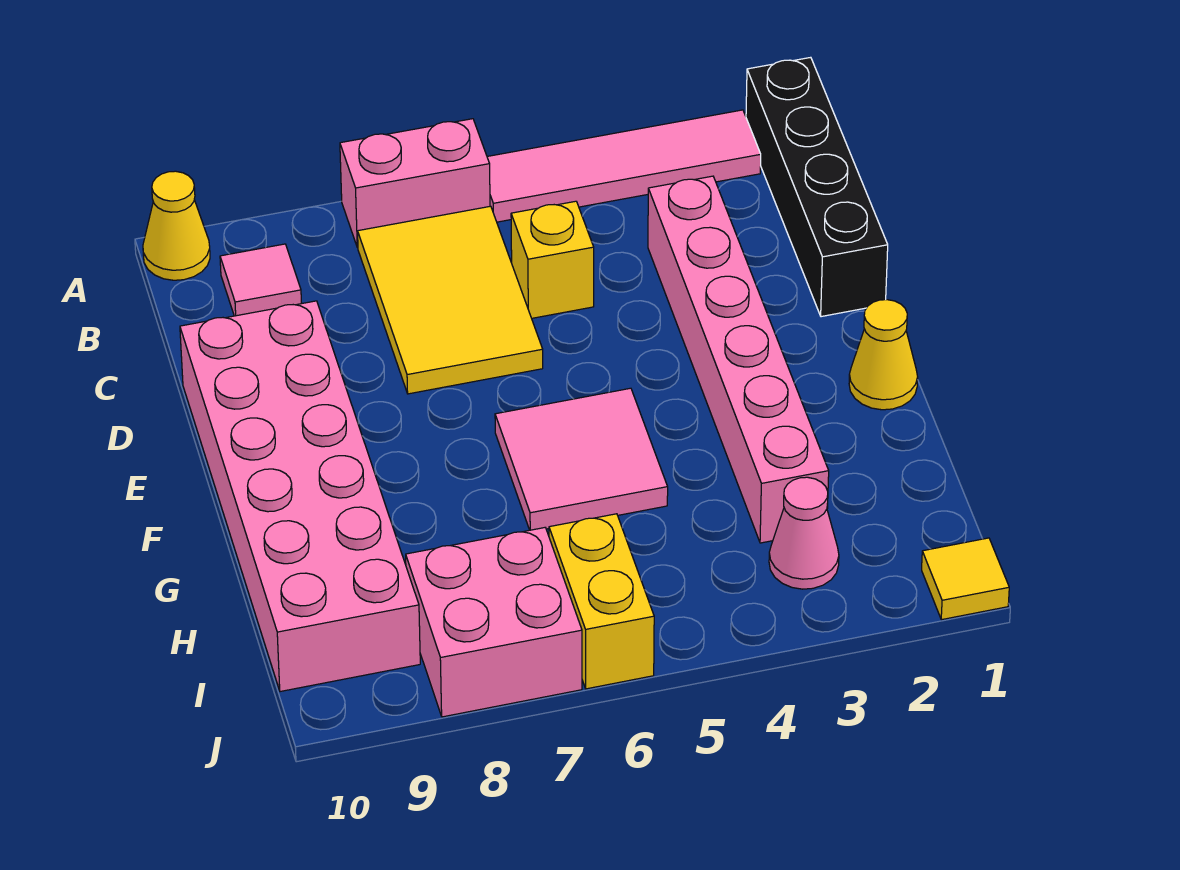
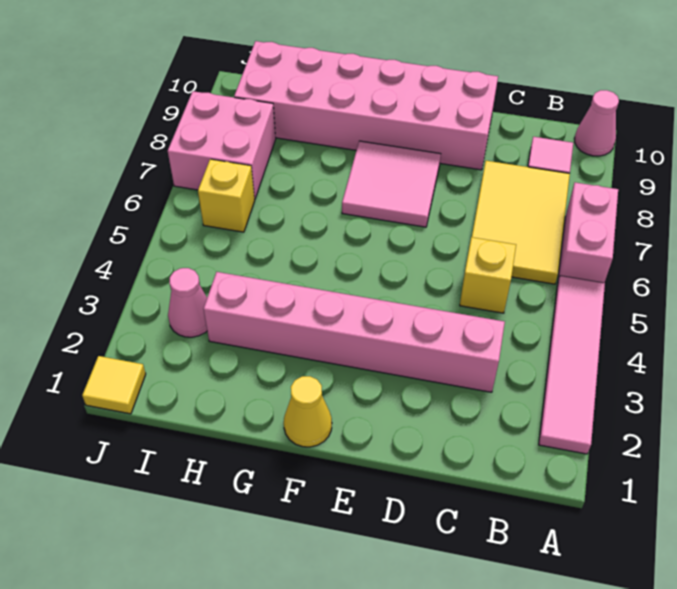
black 1x4 brick [746,57,888,317] -> none
yellow 1x1 cone [143,171,210,280] -> pink 1x1 cone [574,90,619,156]
yellow 2x3 tile [358,206,543,394] -> yellow 2x3 tile turned to [472,161,570,284]
pink 2x2 tile [495,388,668,530] -> pink 2x2 tile moved to [342,141,441,227]
yellow 1x2 brick [549,514,654,689] -> yellow 1x1 brick [198,159,255,232]

